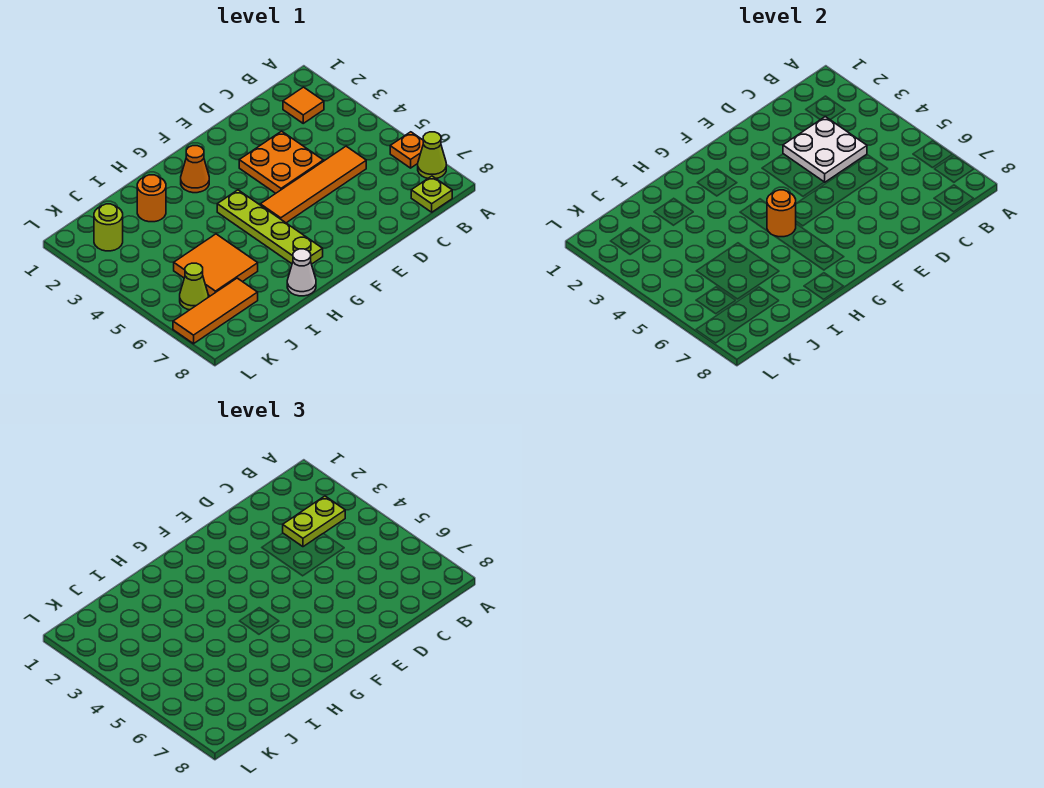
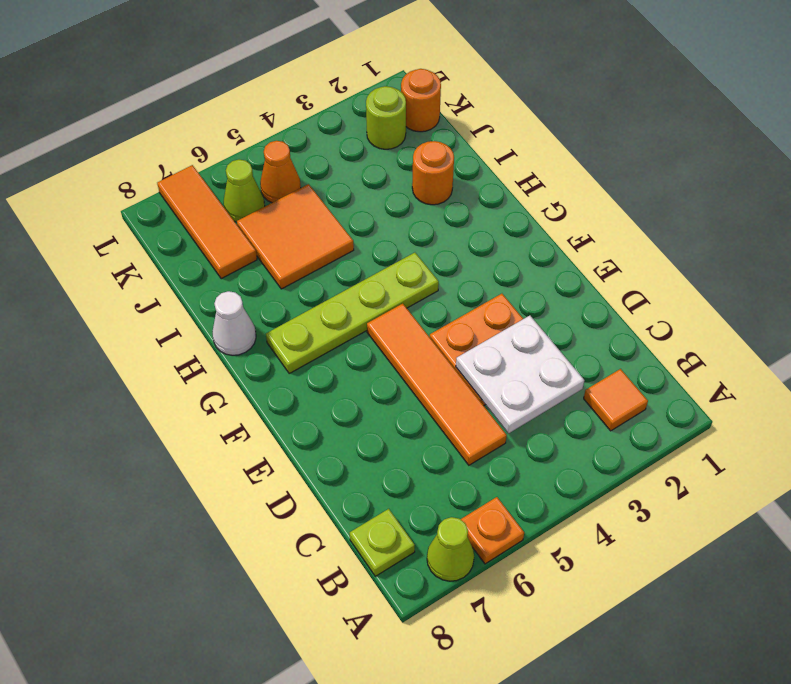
lime 1x2 plate [283,496,345,547] -> none
orange 1x1 cone [181,146,209,193] -> orange 1x1 cone moved to [260,141,301,203]
orange 1x1 round brick [767,190,796,237] -> orange 1x1 round brick moved to [401,69,441,132]

